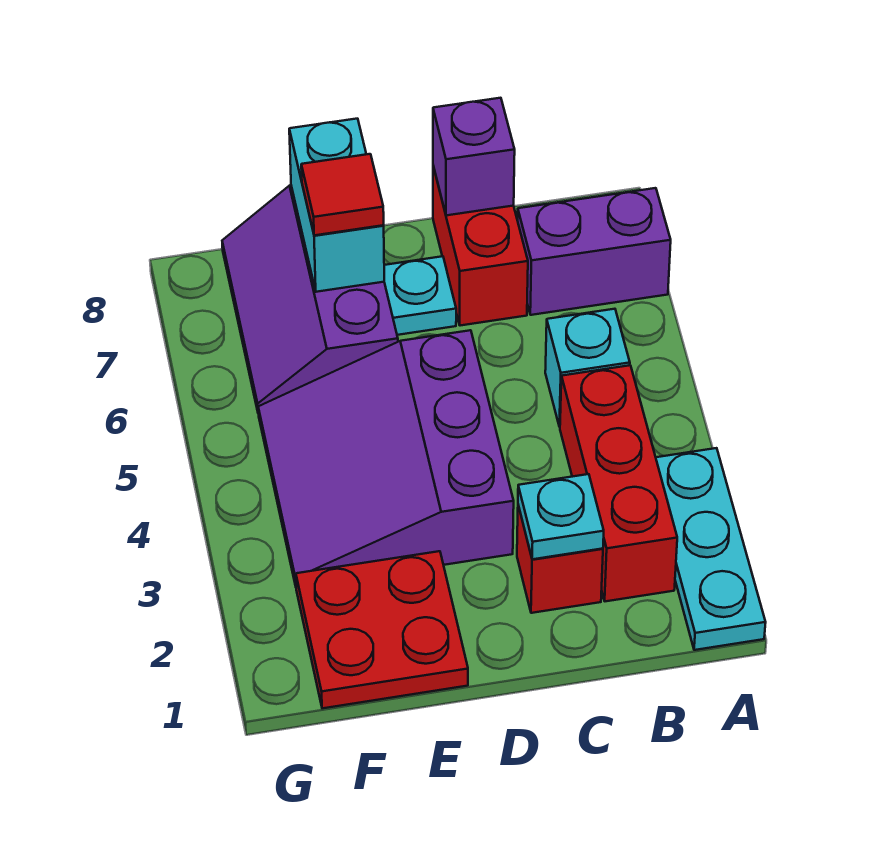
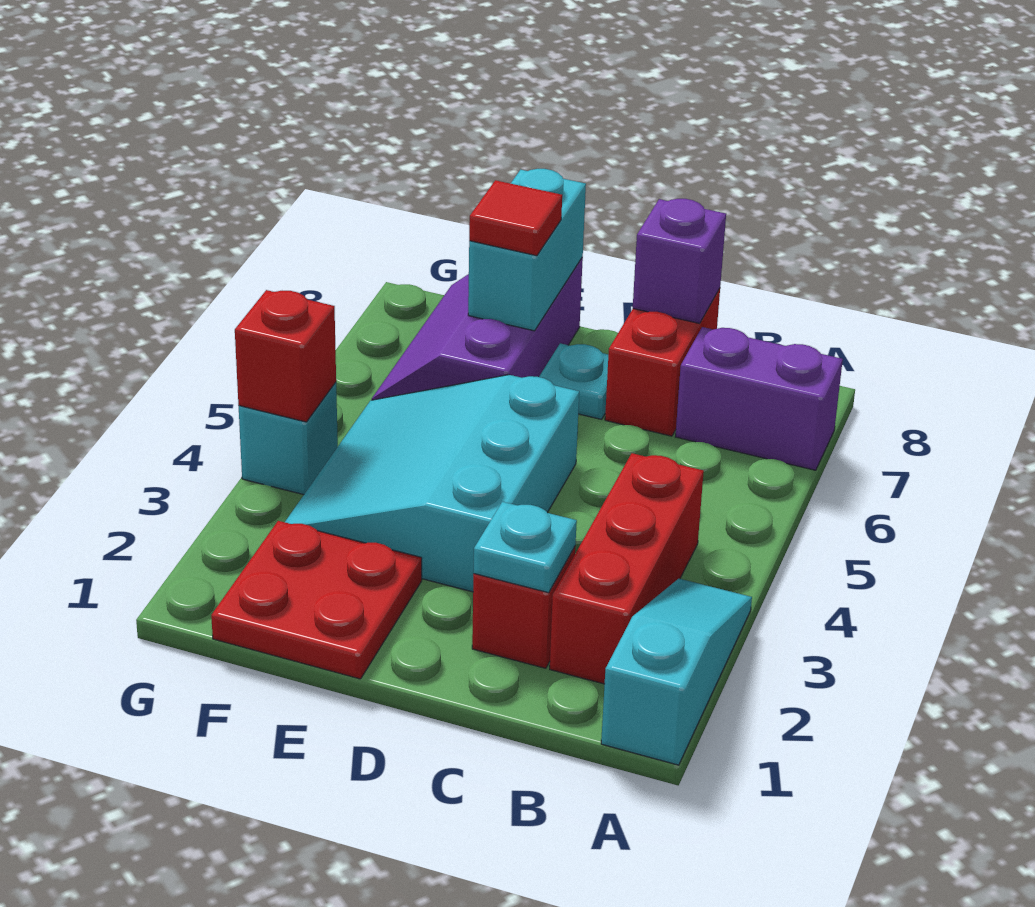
cyan 1x3 plate [656,448,766,650] -> cyan 1x3 slope [601,579,752,765]
cyan 1x1 brick [545,309,630,427] -> cyan 1x1 brick moved to [239,382,338,495]
purple 3x3 slope [258,330,514,586] -> cyan 3x3 slope [285,375,579,592]
none -> red 1x1 brick [235,290,336,422]

